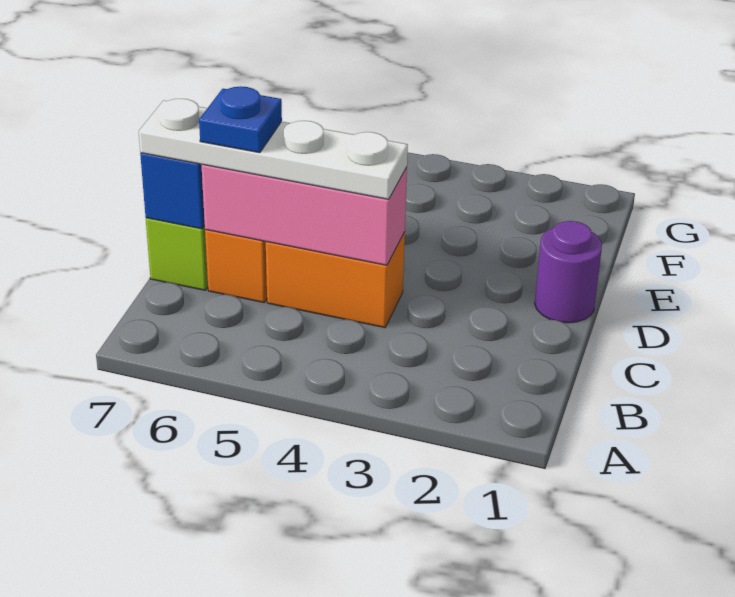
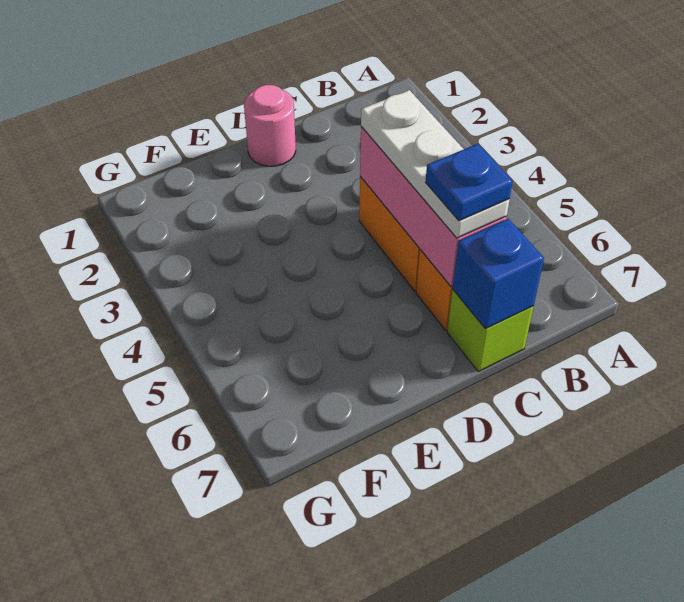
white 1x4 plate [139,99,408,199] -> white 1x3 plate [361,90,510,238]
purple 1x1 round brick [535,221,602,323] -> pink 1x1 round brick [244,85,296,166]

